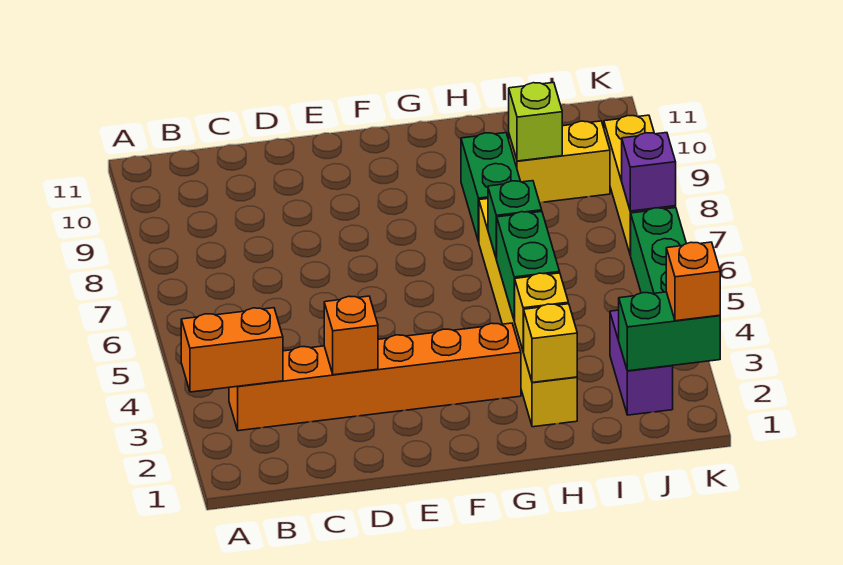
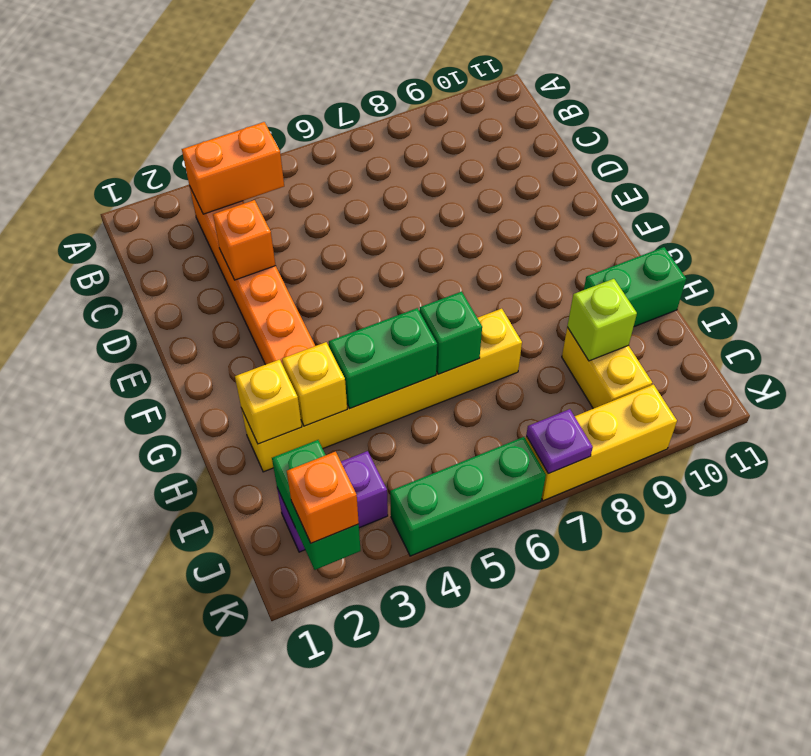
orange 1x2 brick [181,308,283,392] -> orange 1x2 brick turned to [182,122,284,214]
green 1x2 brick [461,133,520,242] -> green 1x2 brick moved to [584,247,686,327]
purple 1x1 brick [622,133,676,211] -> purple 1x1 plate [526,409,593,474]

